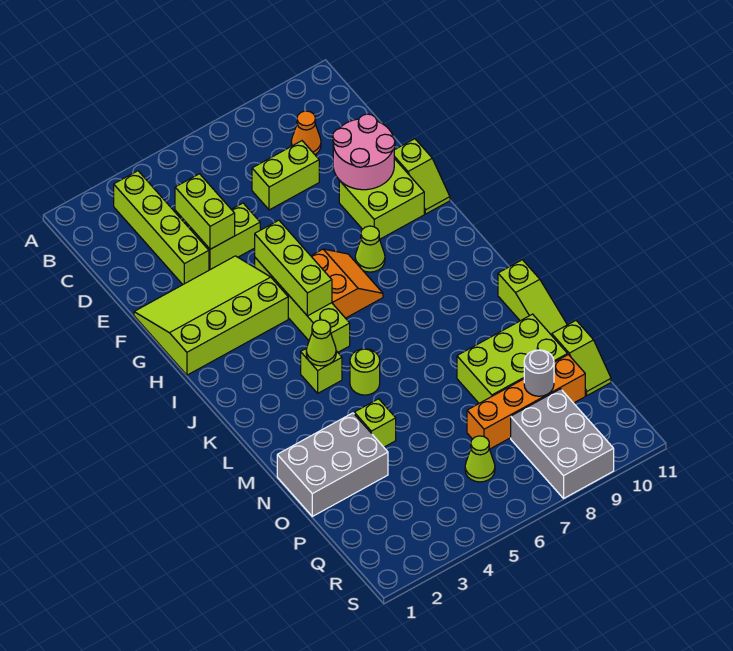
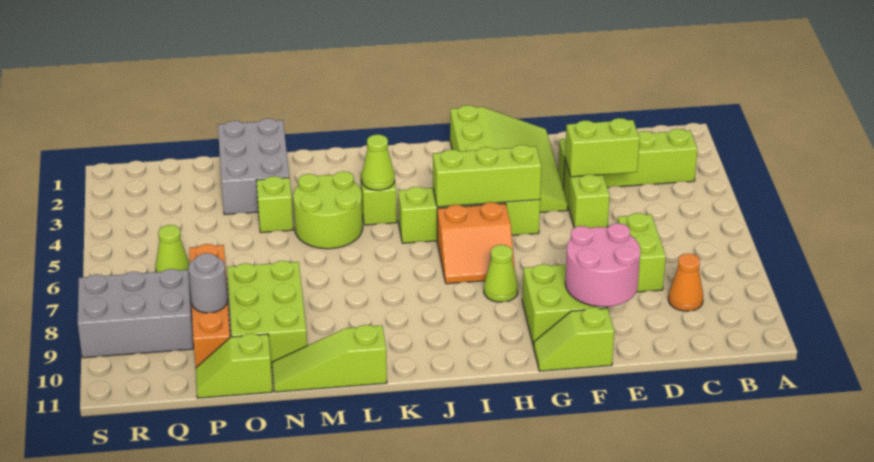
lime 1x1 round brick [350,349,380,395] -> lime 2x2 round brick [293,171,363,249]

